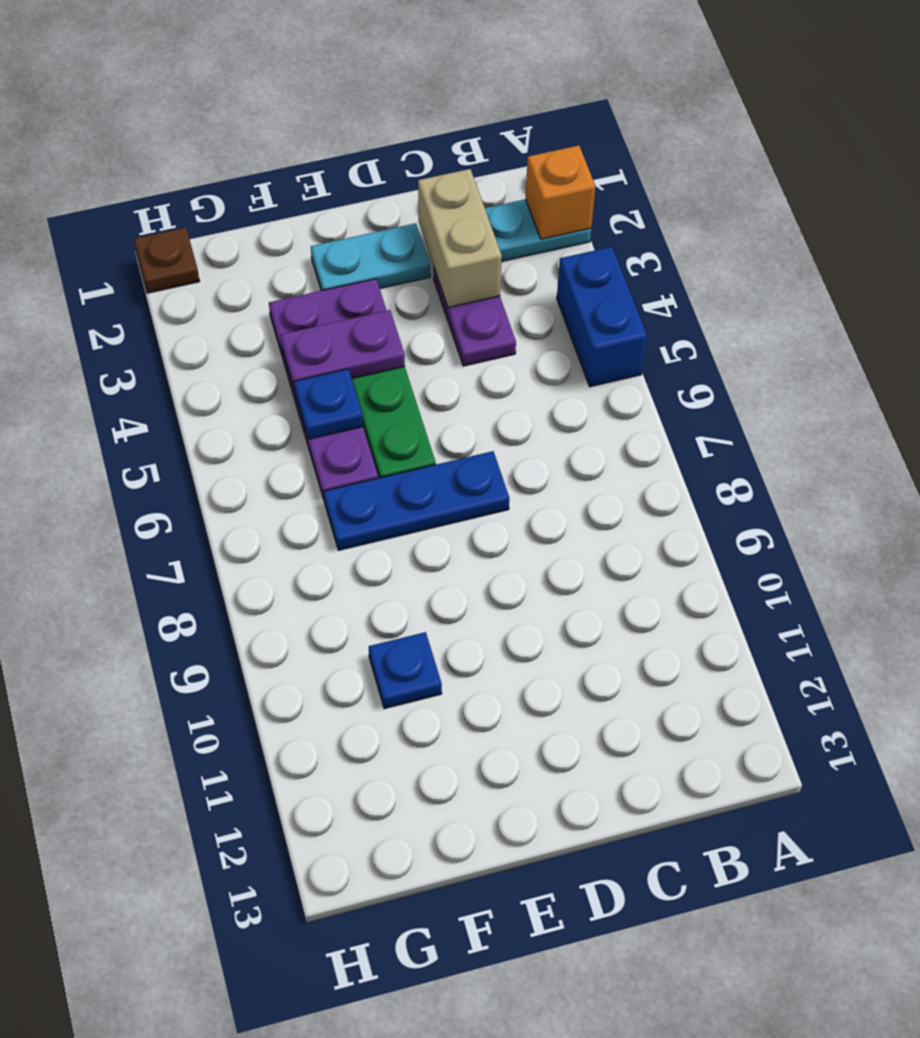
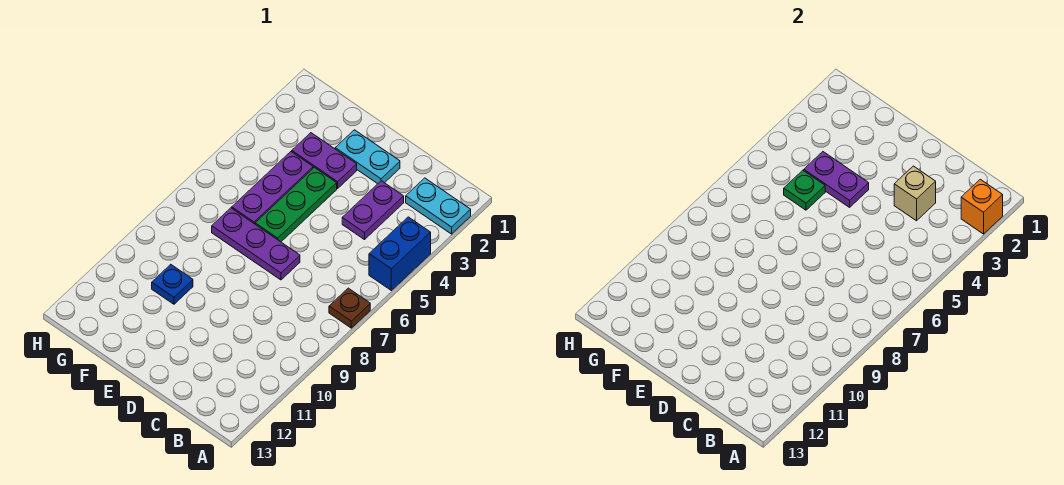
tan 1x2 brick [418,169,502,308] -> tan 1x1 brick [894,166,936,221]
blue 1x3 plate [323,451,509,550] -> purple 1x3 plate [212,208,300,280]
blue 1x1 plate [294,369,363,439] -> green 1x1 plate [784,170,825,210]
brown 1x1 plate [134,228,199,293] -> brown 1x1 plate moved to [329,288,370,328]

